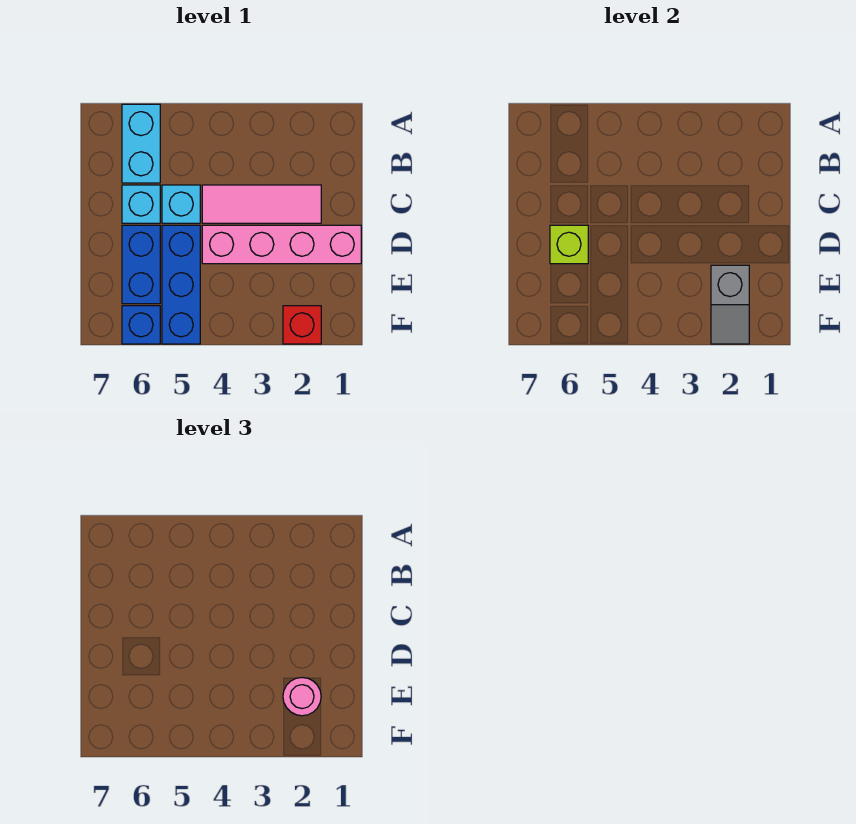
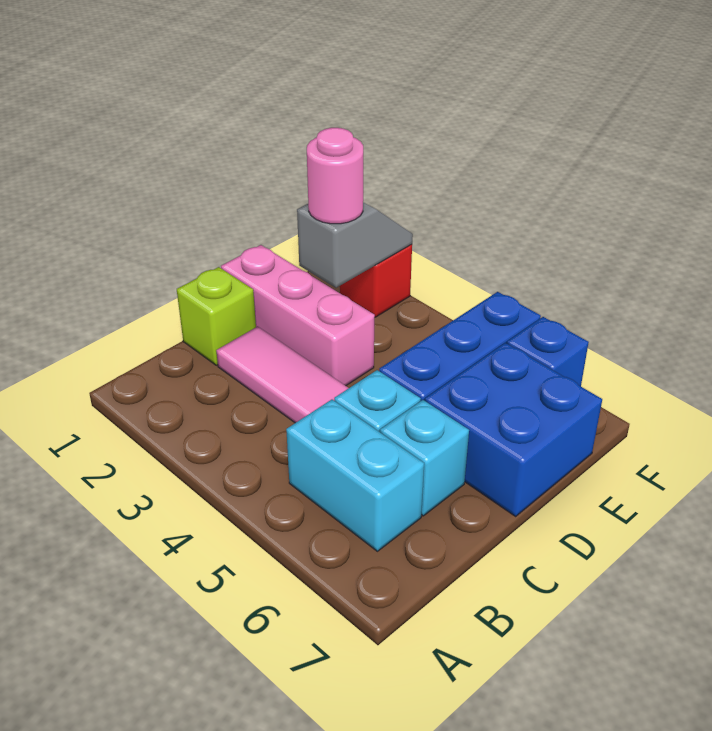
cyan 1x2 brick [122,104,160,183] -> cyan 1x2 brick turned to [286,400,424,551]
pink 1x4 brick [202,225,361,264] -> pink 1x3 brick [221,245,375,386]
blue 1x2 brick [122,225,160,304] -> blue 2x2 brick [425,343,602,516]
lime 1x1 brick [550,225,588,264] -> lime 1x1 brick moved to [177,267,256,365]

